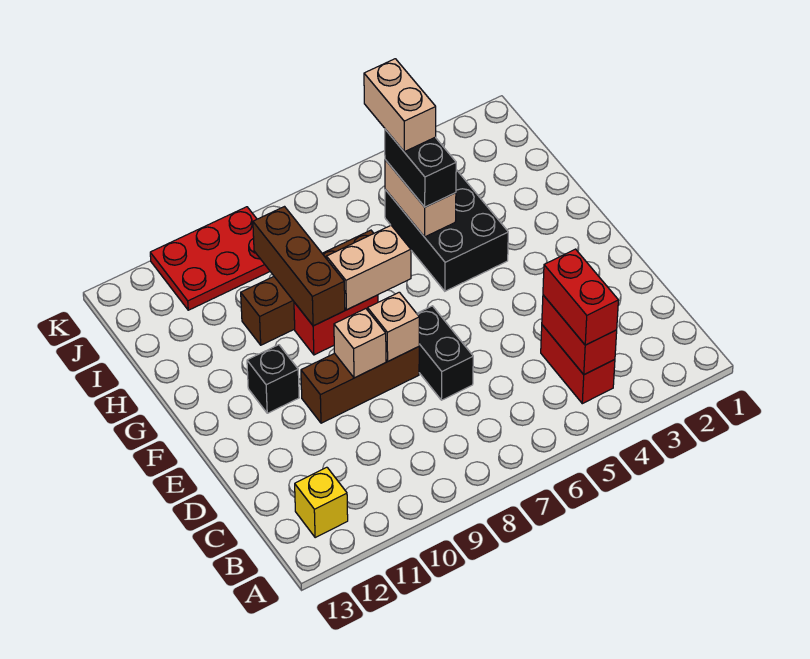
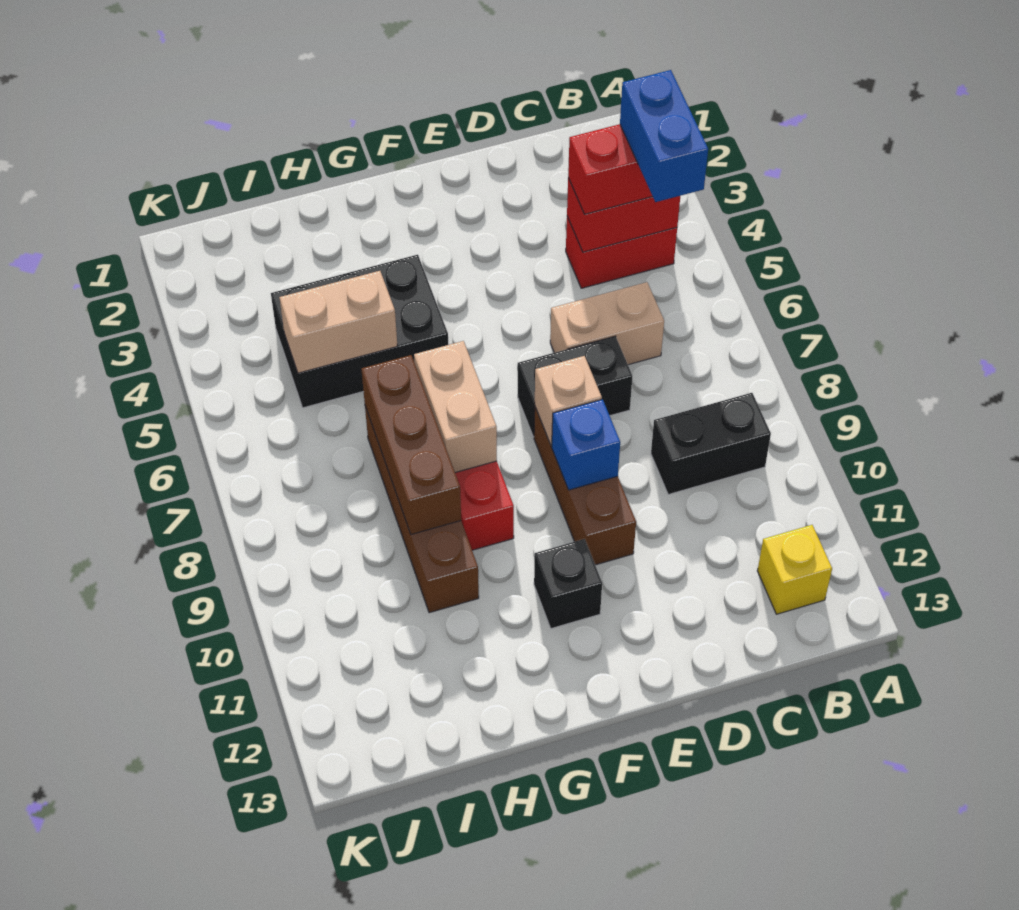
none -> blue 1x2 brick [620,70,708,202]
tan 1x1 brick [334,309,386,378] -> blue 1x1 brick [552,399,620,490]
brown 1x3 brick [253,207,345,326] -> brown 1x3 brick turned to [362,355,461,534]
black 1x2 brick [385,129,456,207] -> black 1x2 brick moved to [651,393,771,495]
tan 1x2 brick [364,59,436,152] -> tan 1x2 brick moved to [550,282,664,365]
red 2x3 plate [150,207,270,310] -> none

